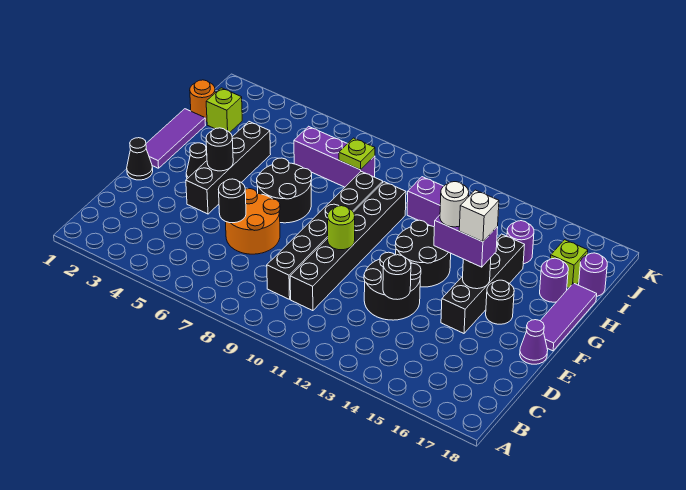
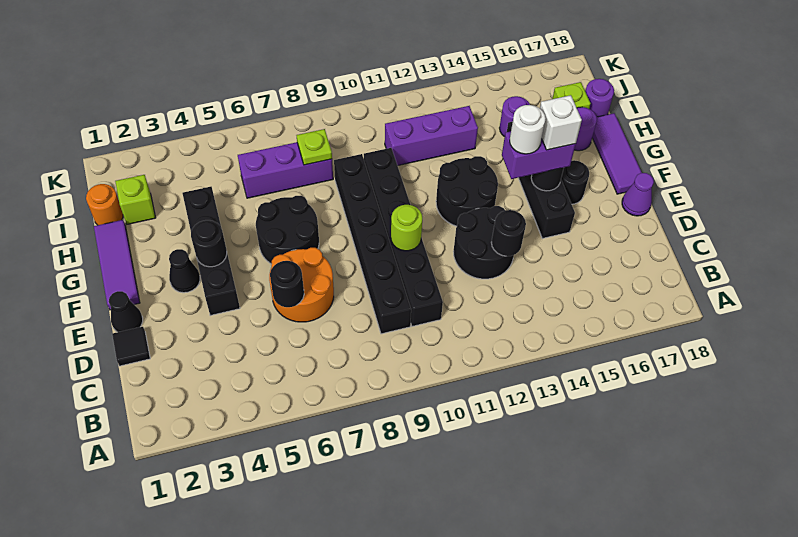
none -> black 1x1 tile [112,327,150,366]

